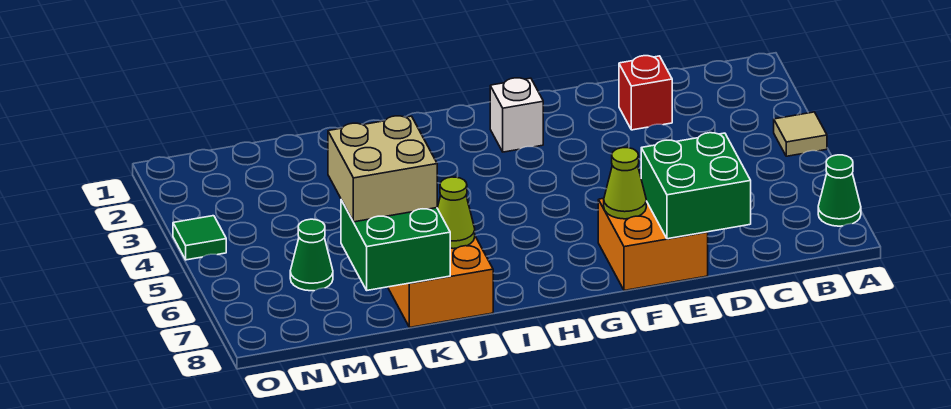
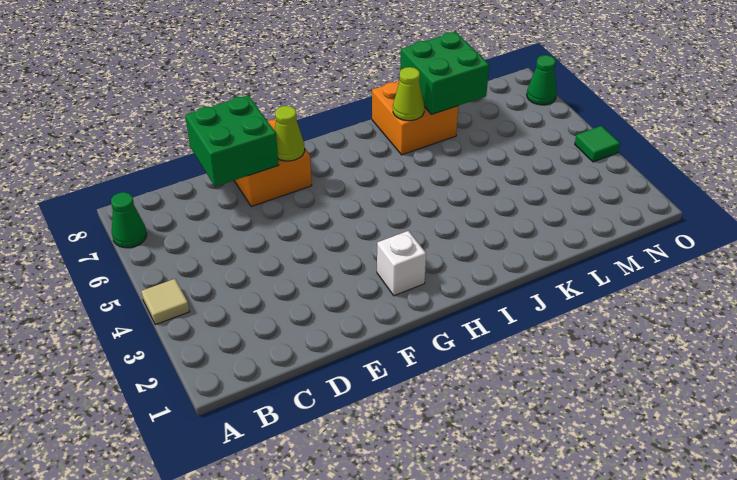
red 1x1 brick [619,56,672,130] -> none
tan 2x2 brick [328,116,437,222] -> none
green 1x1 cone [290,219,333,291] -> green 1x1 cone moved to [527,55,557,105]

